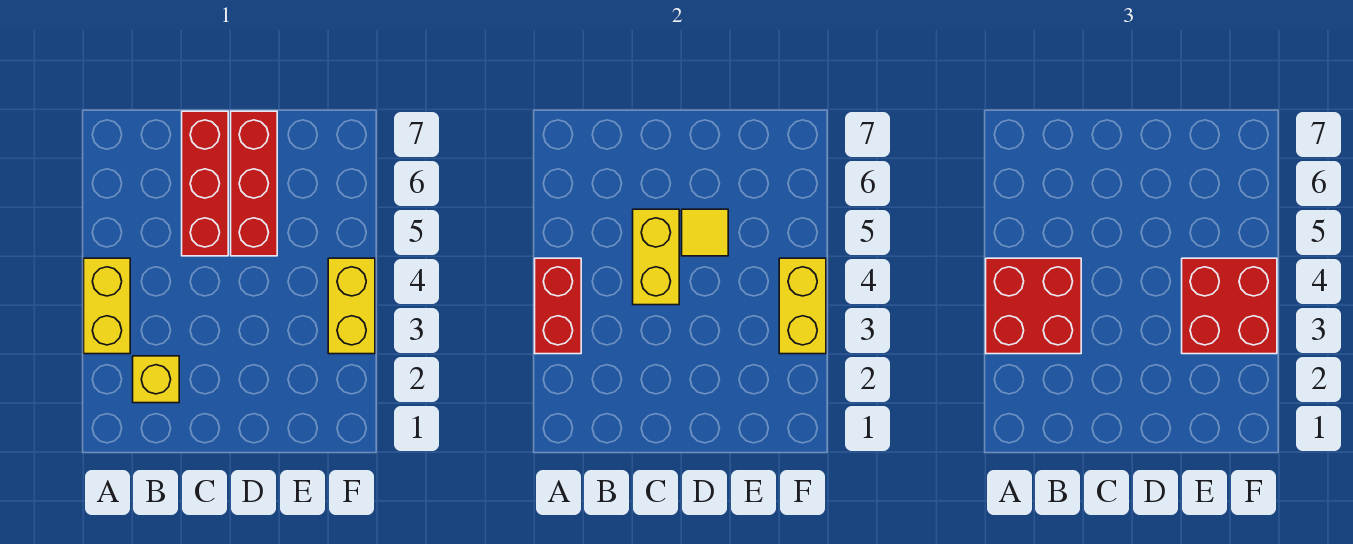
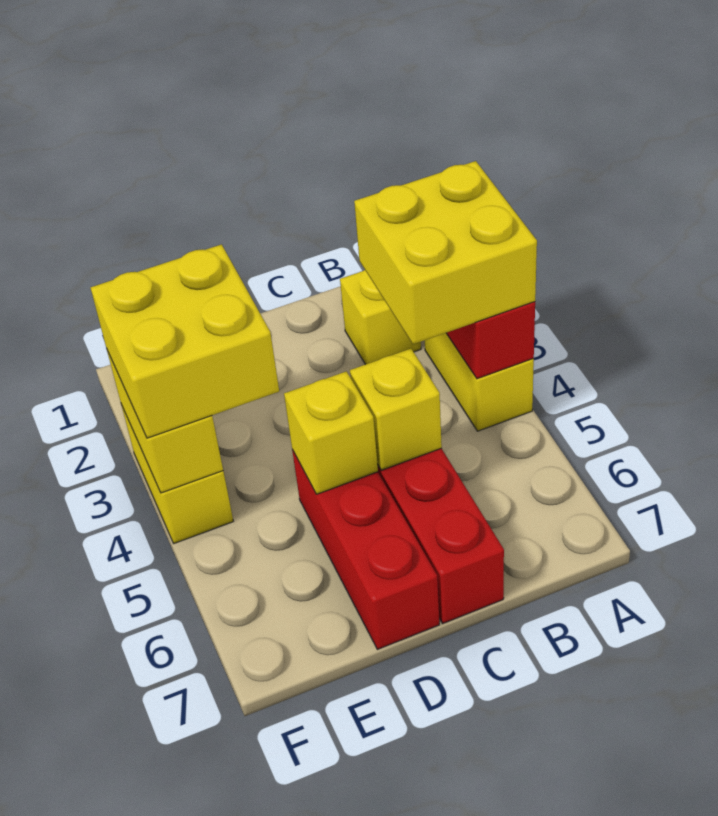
red 2x2 brick [986,258,1081,354] -> yellow 2x2 brick [354,161,537,344]
yellow 1x2 brick [633,209,679,305] -> yellow 1x1 brick [350,349,442,470]
yellow 1x1 tile [682,209,728,256] -> yellow 1x1 brick [284,371,378,494]
red 2x2 brick [1182,258,1277,354] -> yellow 2x2 brick [91,244,279,438]

